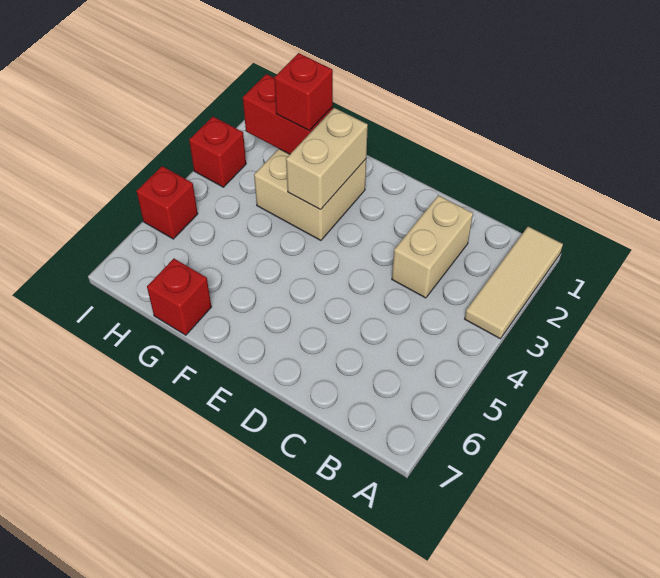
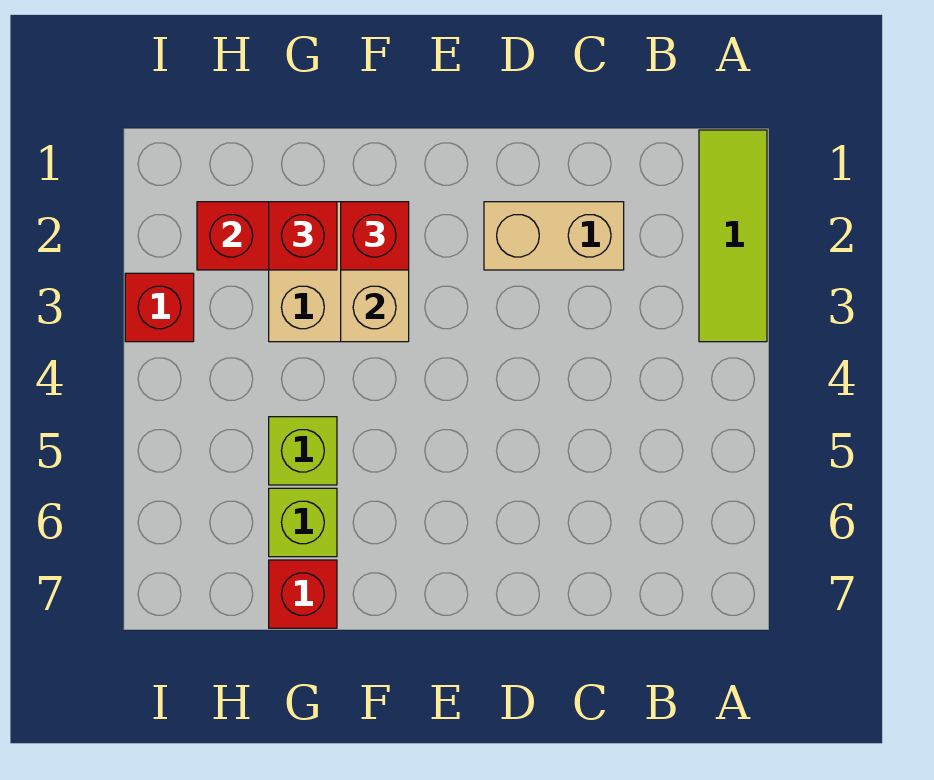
tan 1x3 tile [465,227,563,339] -> lime 1x3 tile [699,130,767,342]
tan 1x2 brick [392,195,473,298] -> tan 1x2 brick turned to [484,202,624,270]
none -> lime 1x1 brick [269,417,337,485]
none -> lime 1x1 brick [269,488,337,557]
red 1x1 brick [137,166,198,239] -> red 1x1 brick moved to [341,202,409,270]

